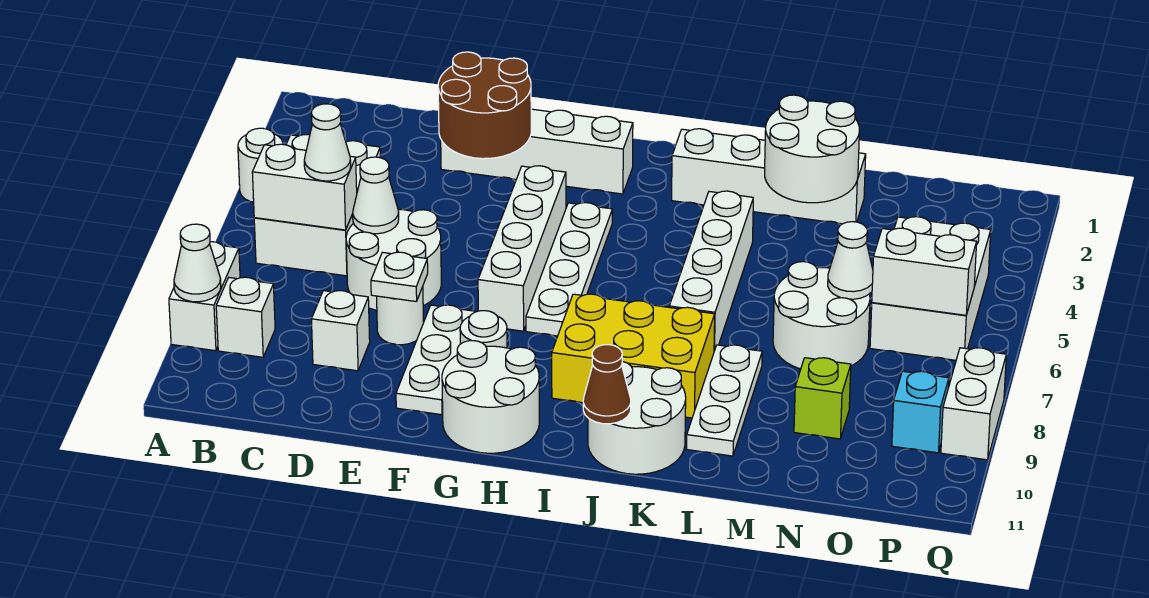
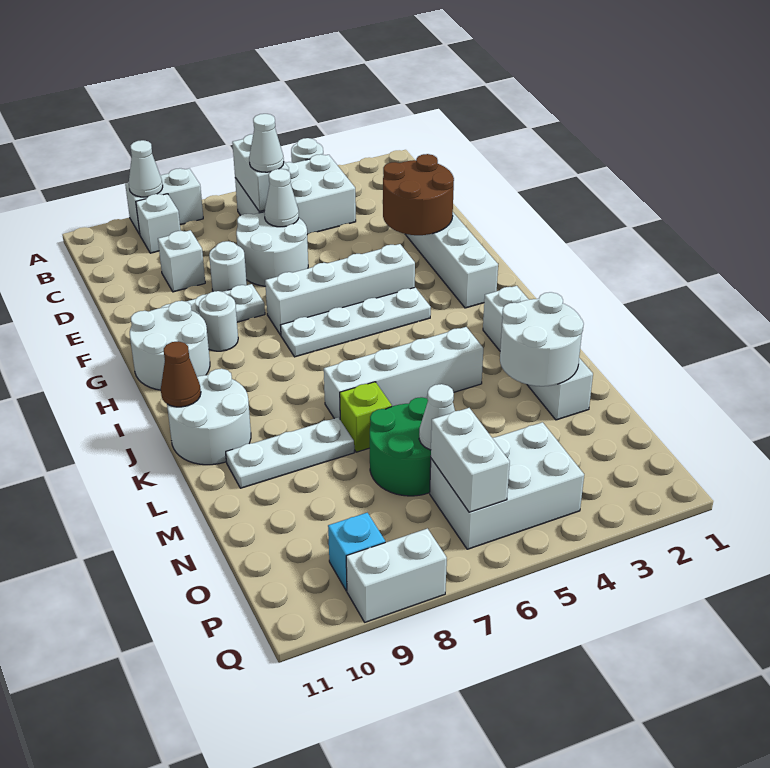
white 1x1 plate [371,252,428,301] -> none
yellow 2x3 brick [552,294,715,418] -> none
white 2x2 round brick [773,262,870,369] -> green 2x2 round brick [370,397,431,496]
lime 1x1 brick [794,358,851,439] -> lime 1x1 brick moved to [340,382,392,452]

